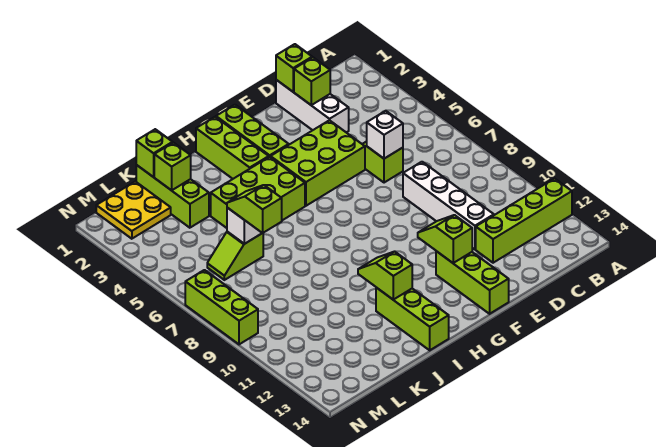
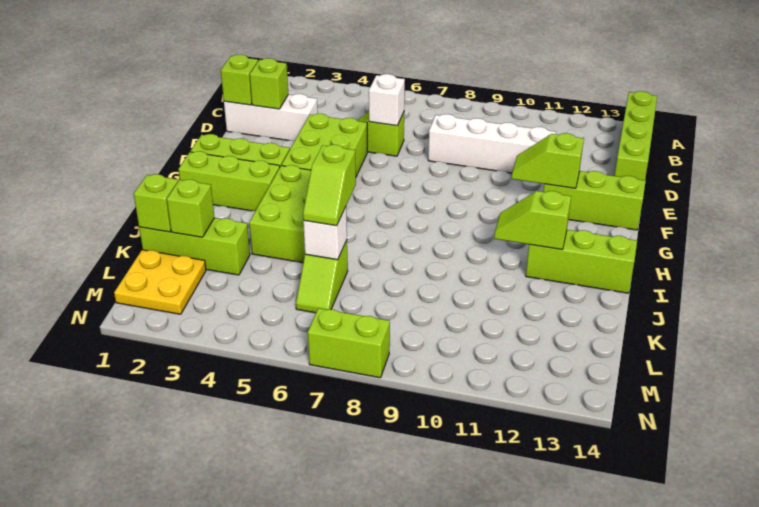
lime 1x4 brick [476,179,572,263] -> lime 1x4 brick moved to [614,91,657,180]
lime 1x2 slope [227,185,282,233] -> lime 1x2 slope turned to [303,145,356,226]
lime 1x3 brick [185,270,258,344] -> lime 1x2 brick [308,308,390,378]

